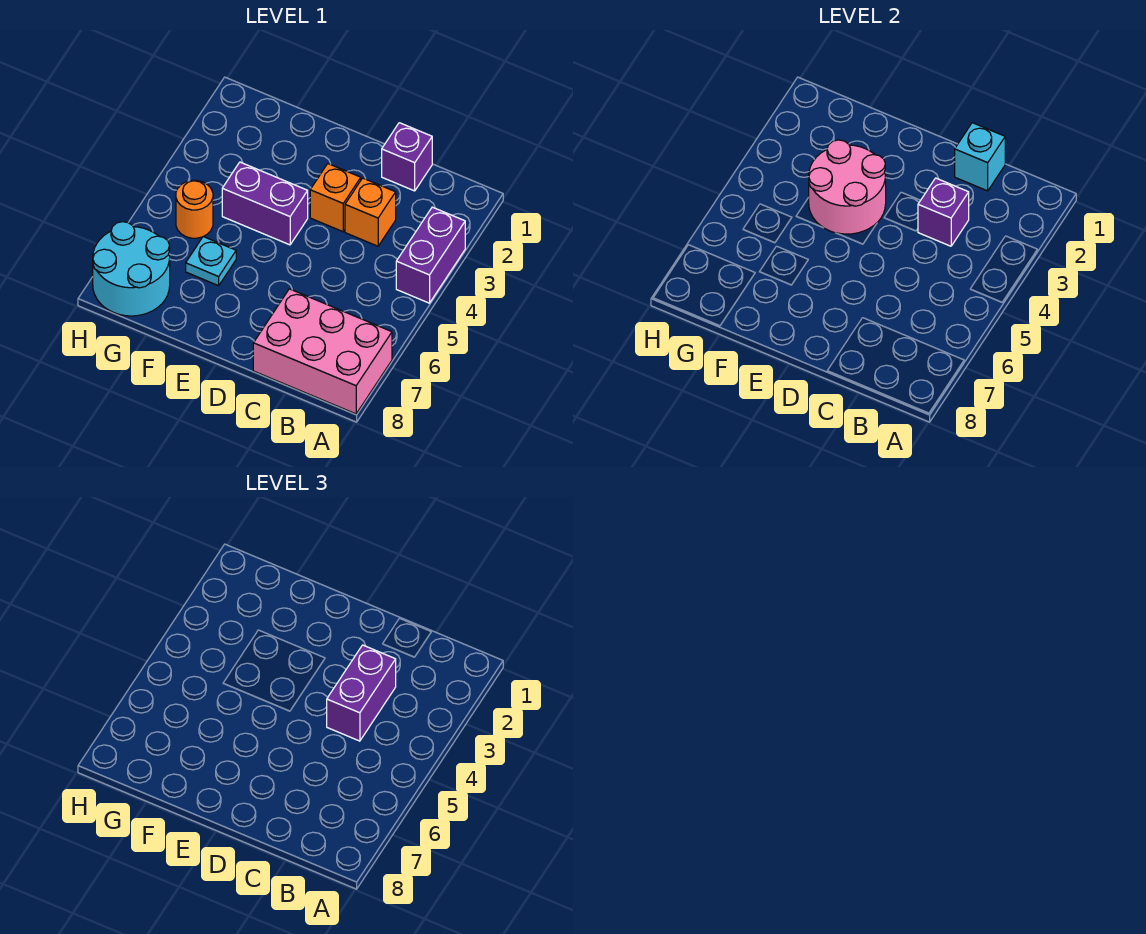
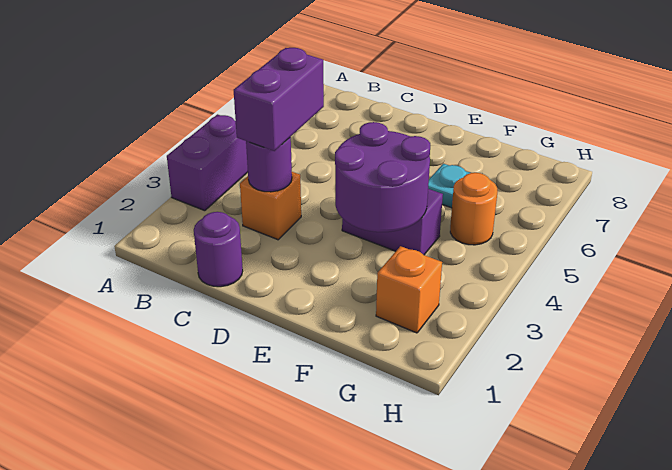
pink 2x3 brick [253,289,392,414] -> none
purple 1x1 brick [382,123,432,191] -> purple 1x1 round brick [194,212,243,287]
cyan 1x1 brick [955,123,1005,191] -> none
purple 1x1 brick [918,178,969,246] -> purple 1x1 round brick [246,137,292,192]
orange 1x1 brick [310,164,361,232] -> orange 1x1 brick moved to [376,246,442,333]
pink 2x2 round brick [809,140,886,234] -> purple 2x2 round brick [335,122,430,232]
cyan 2x2 round brick [93,222,170,316] -> none

